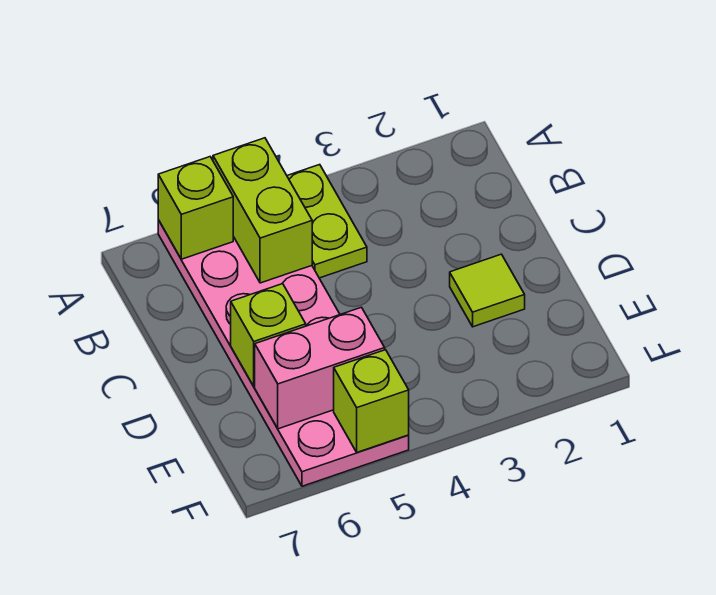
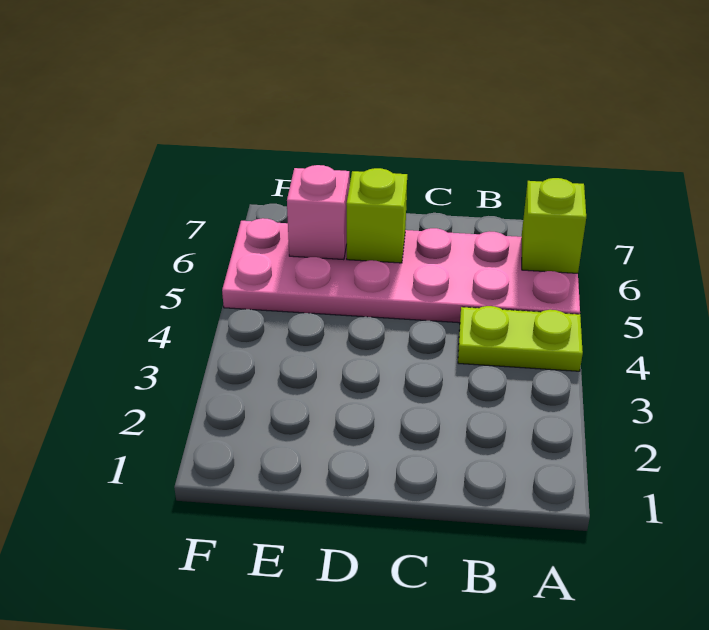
lime 1x2 brick [213,138,312,283] -> none
lime 1x1 tile [450,254,525,327] -> none
pink 1x2 brick [255,307,385,429] -> pink 1x1 brick [287,165,349,260]
lime 1x1 brick [334,350,409,452] -> none

